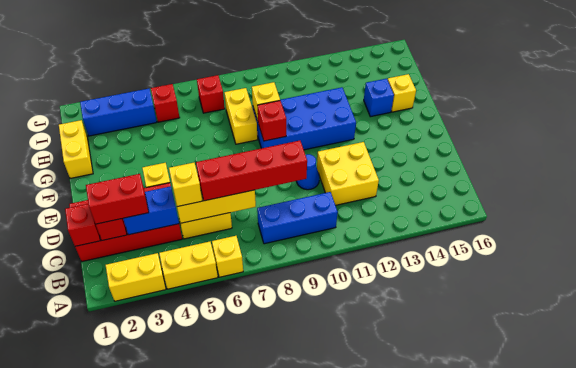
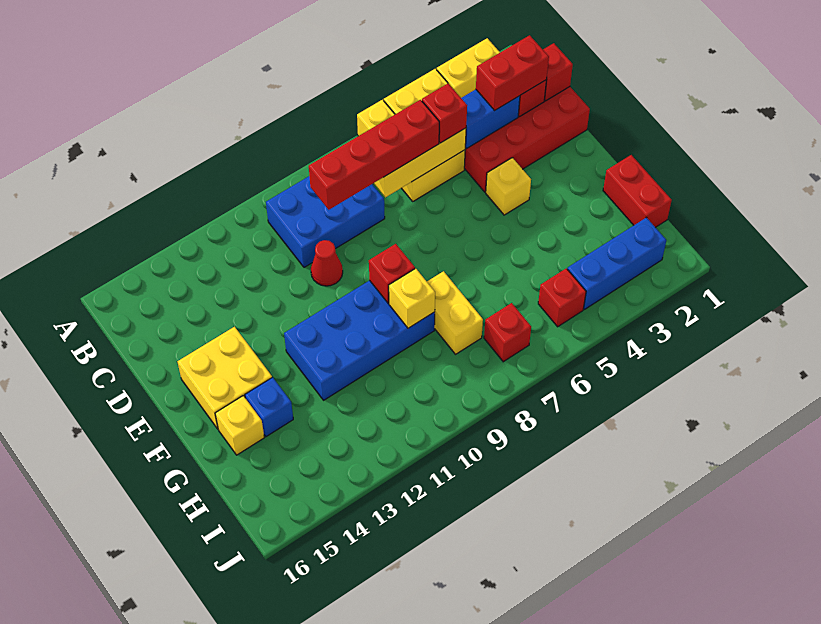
blue 1x3 brick [257,192,338,244] -> blue 2x3 brick [266,176,385,267]
yellow 1x1 brick [169,163,202,207] -> red 1x1 brick [422,84,467,143]
yellow 2x2 brick [317,142,379,205] -> yellow 2x2 brick moved to [177,327,272,429]
blue 1x1 cone [297,154,319,190] -> red 1x1 cone [311,240,343,286]
yellow 1x2 brick [59,120,93,179] -> red 1x2 brick [603,155,672,227]

